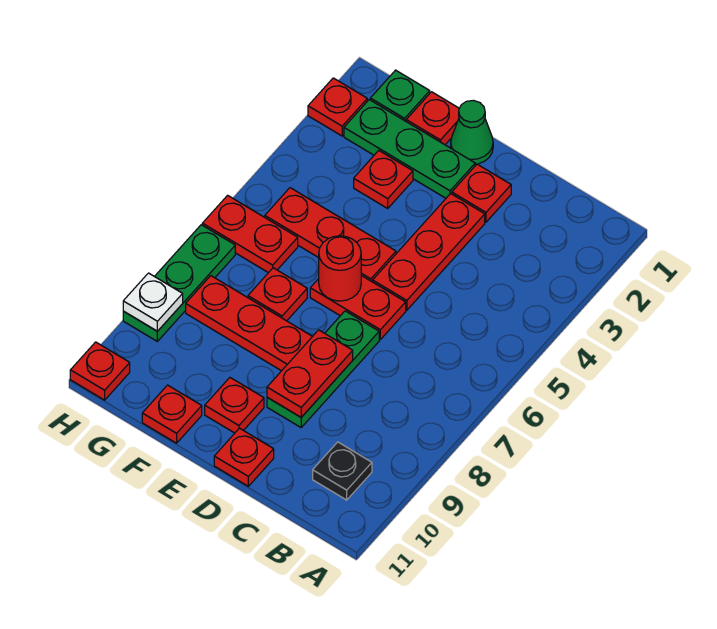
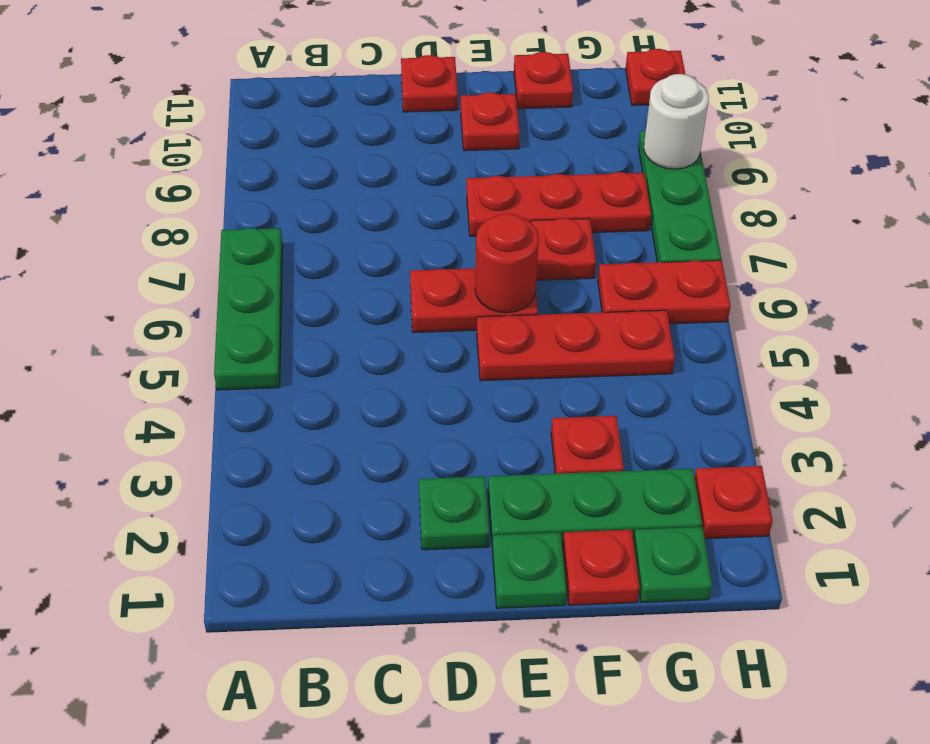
black 1x1 plate [313,442,372,500] -> none
red 1x1 plate [452,164,511,222] -> green 1x1 plate [419,476,489,550]
red 1x3 plate [373,194,485,310] -> none
green 1x3 plate [267,311,379,427] -> green 1x3 plate moved to [214,228,283,390]
red 1x2 plate [267,330,353,417] -> none
green 1x1 cone [451,100,493,164] -> green 1x1 plate [492,532,567,608]
white 1x1 plate [123,273,183,331] -> white 1x1 round brick [644,74,709,169]

